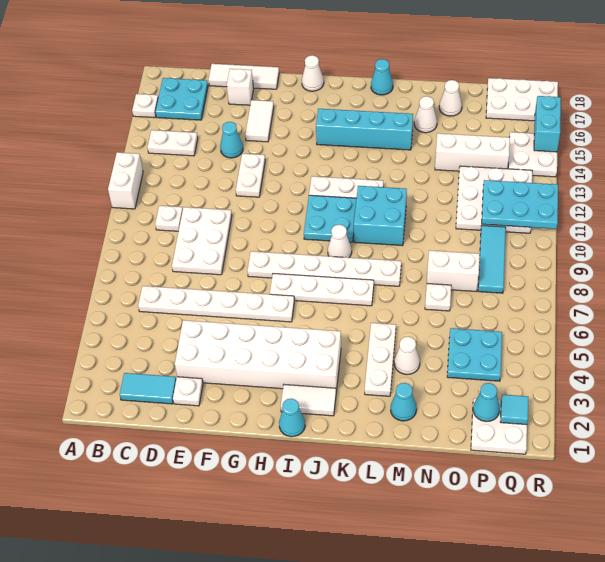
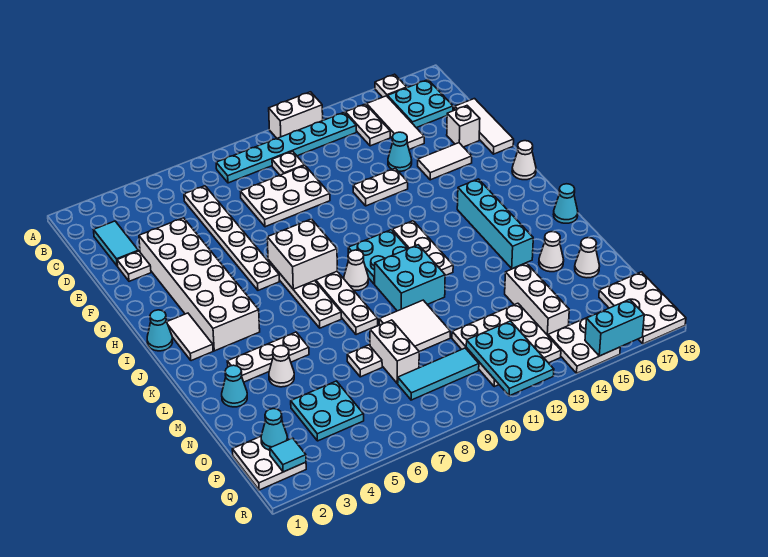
none -> cyan 1x6 plate [216,112,356,183]
none -> white 1x3 tile [367,96,424,149]
none -> white 2x2 brick [267,219,337,289]
none -> white 2x2 tile [379,300,450,352]

